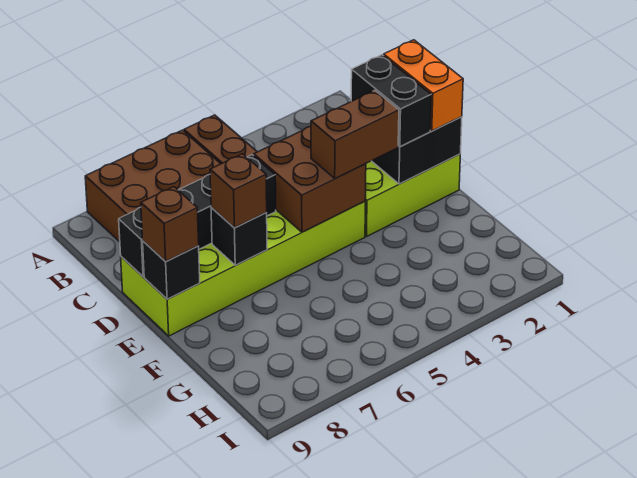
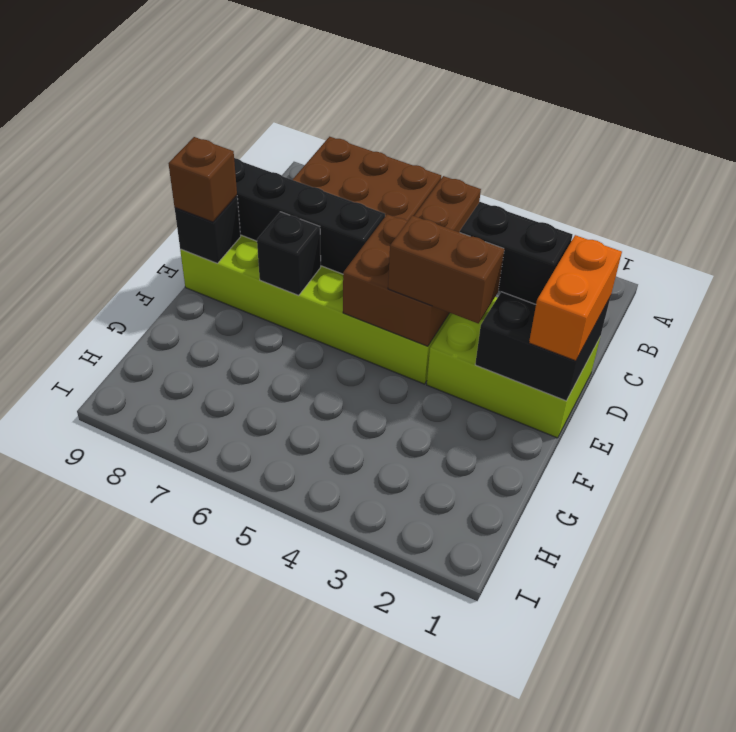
black 1x2 brick [351,55,431,147] -> black 1x2 brick turned to [460,202,573,304]
brown 1x1 brick [210,154,267,228] -> none

